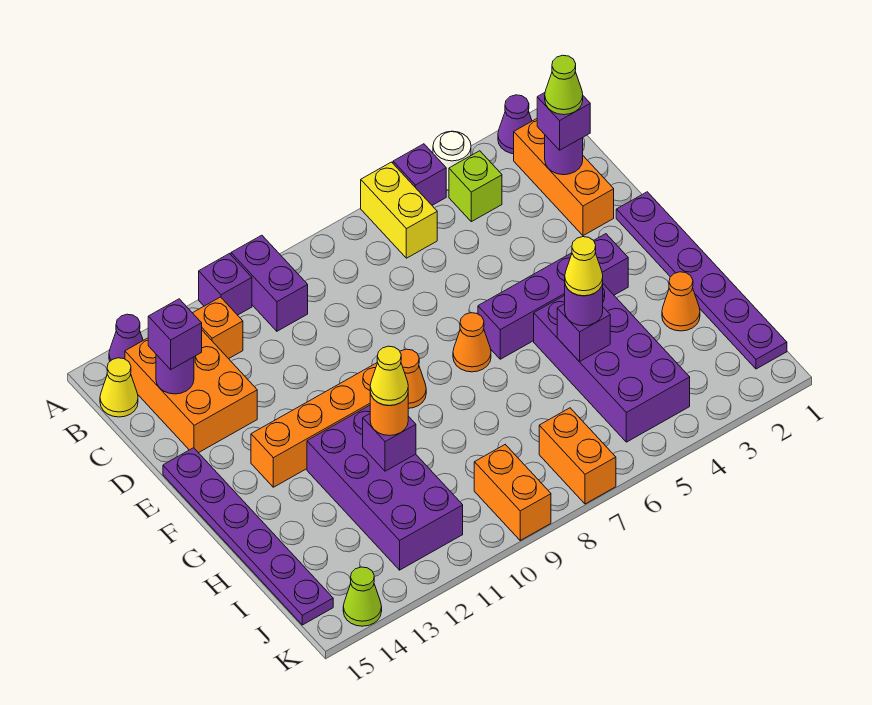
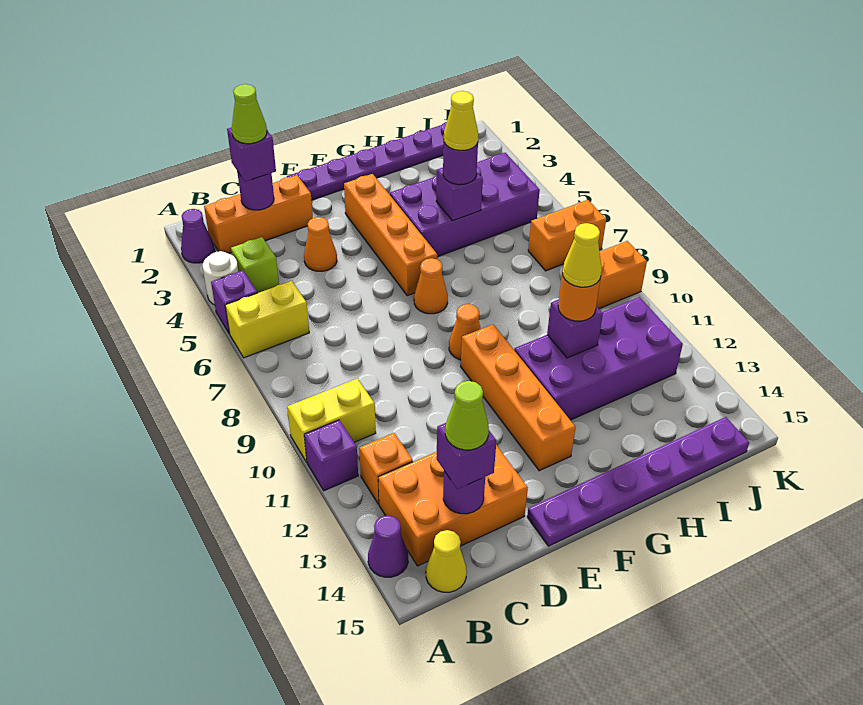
purple 1x2 brick [231,235,308,331] -> yellow 1x2 brick [287,378,376,462]
purple 1x4 brick [478,234,628,359] -> orange 1x4 brick [344,174,437,296]
orange 1x1 cone [662,272,700,331] -> orange 1x1 cone moved to [304,217,337,271]
lime 1x1 cone [343,567,382,626] -> lime 1x1 cone moved to [445,381,489,450]

